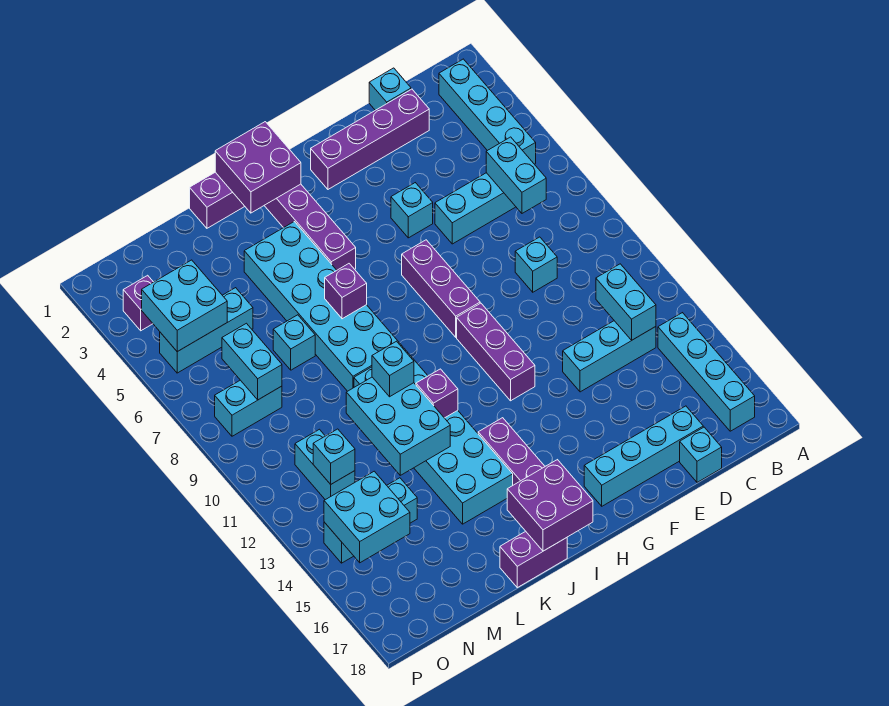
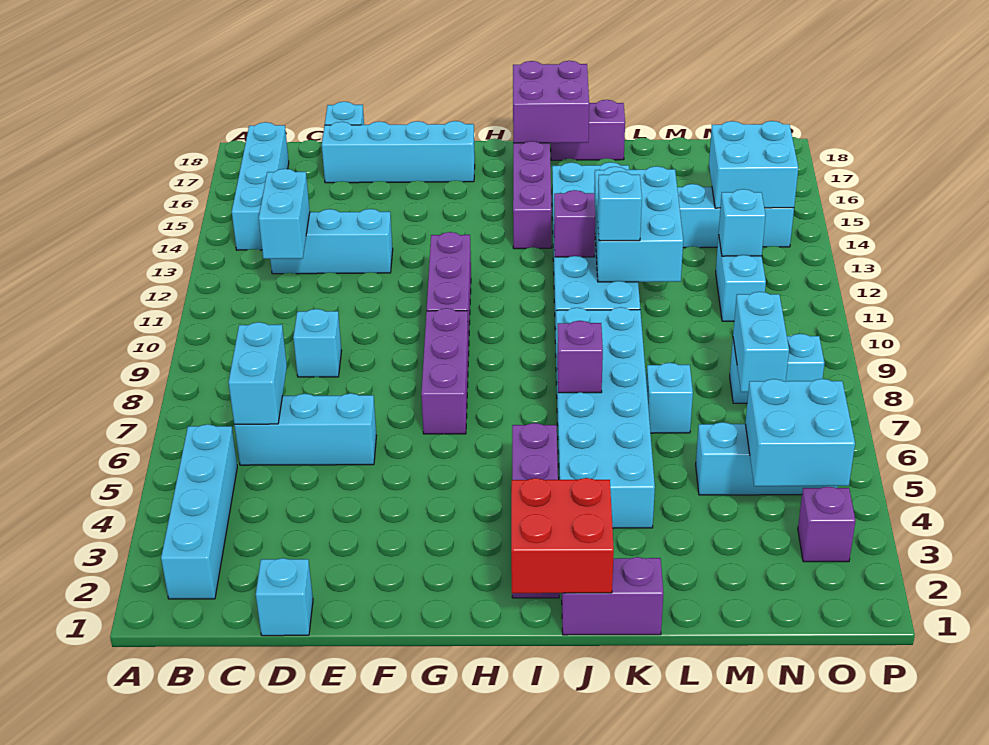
purple 1x4 brick [311,89,429,189] -> none
cyan 1x1 brick [391,183,433,238] -> none
purple 2x2 brick [215,122,301,213] -> red 2x2 brick [511,478,614,593]

